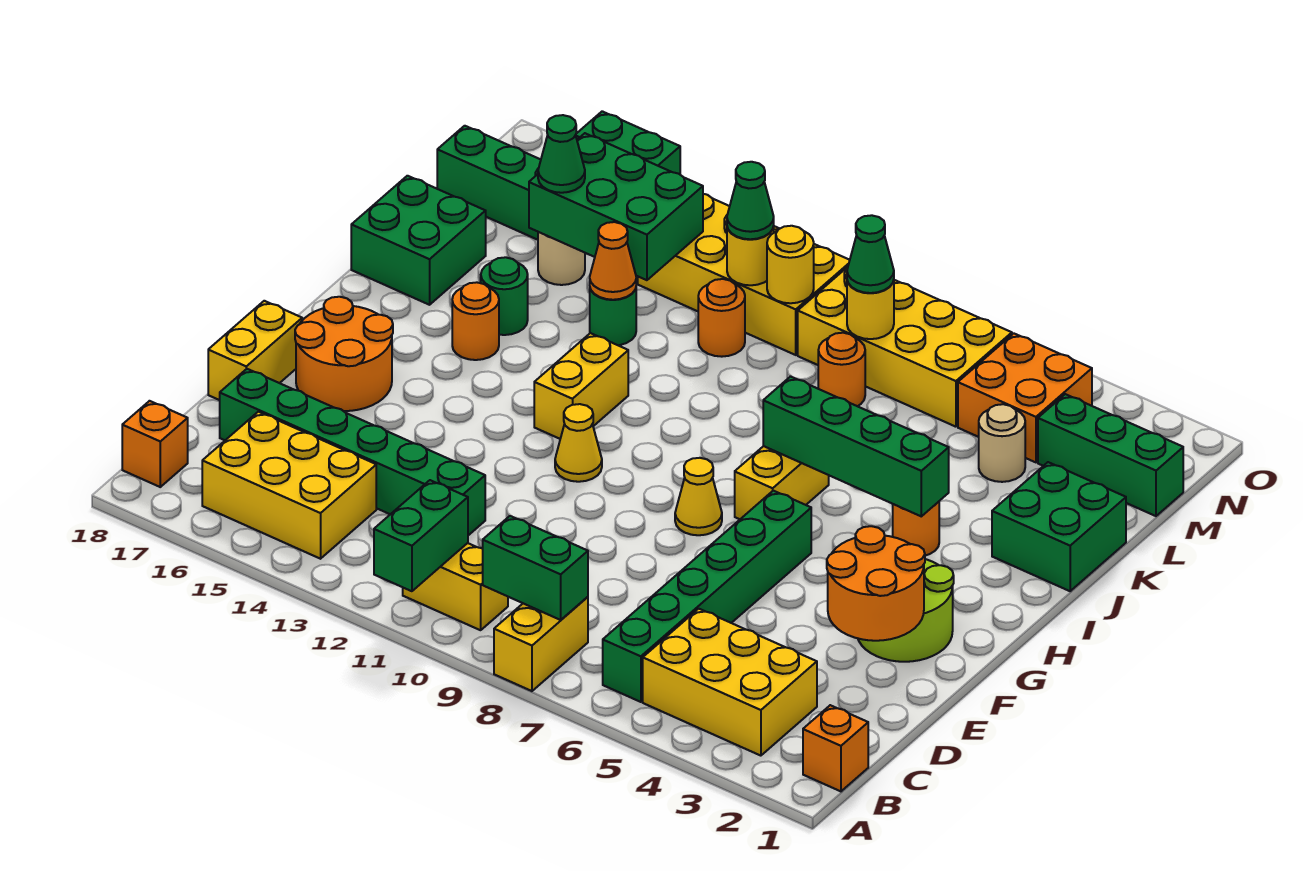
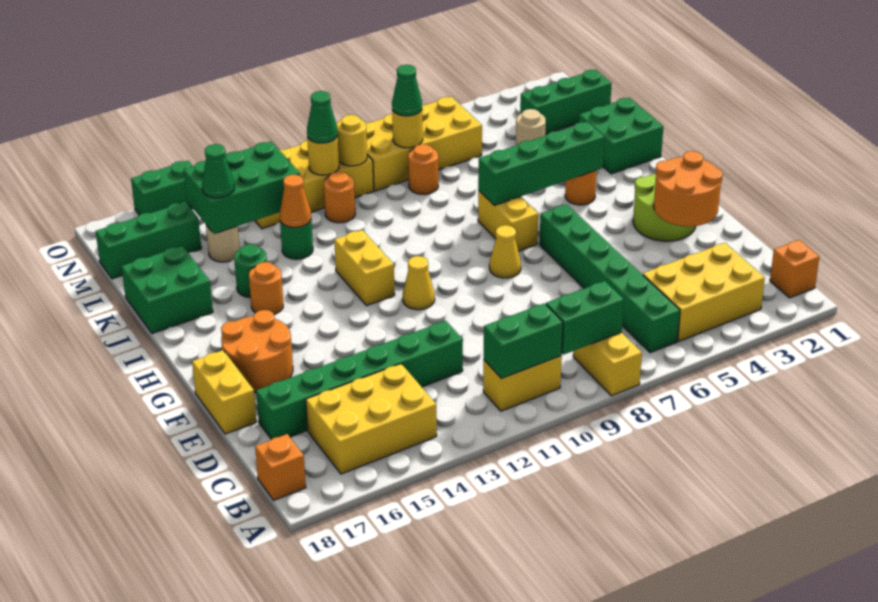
green 1x2 brick [374,480,468,591] -> green 1x2 brick turned to [484,303,563,379]
orange 2x2 brick [958,333,1092,462] -> none

